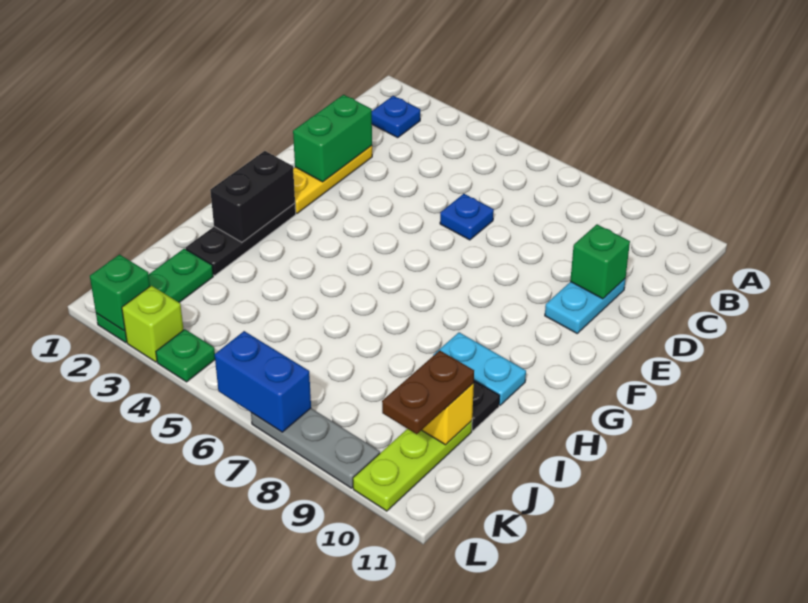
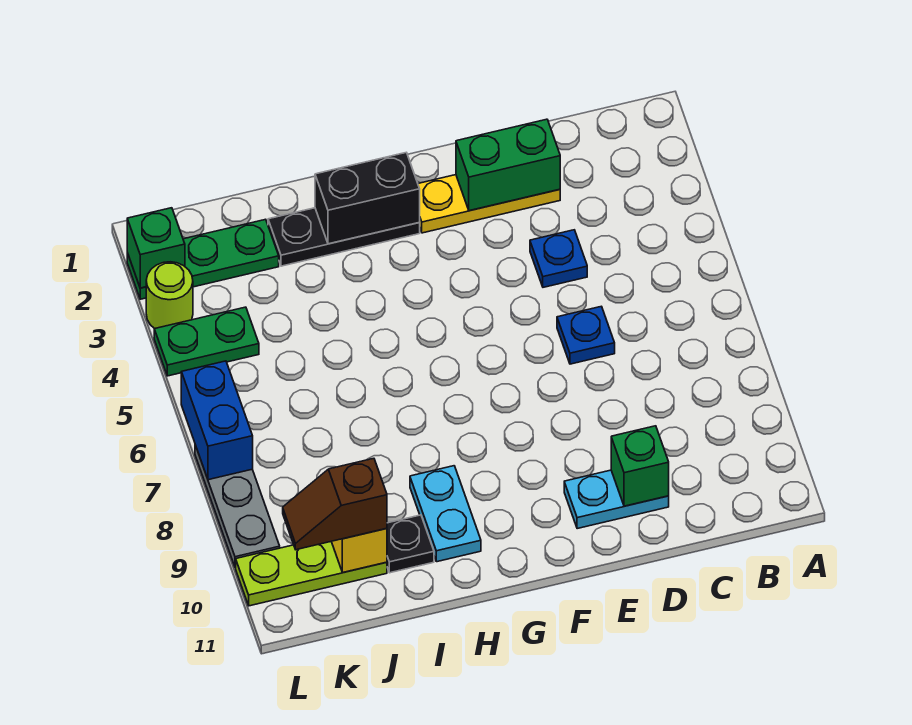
blue 1x1 plate [372,96,420,138] -> blue 1x1 plate moved to [530,230,587,287]
brown 1x2 plate [382,351,474,434] -> brown 1x2 slope [283,458,387,550]
lime 1x1 brick [122,286,184,362] -> lime 1x1 round brick [146,262,193,329]
green 1x1 plate [156,329,215,382] -> green 1x2 plate [154,307,259,376]

